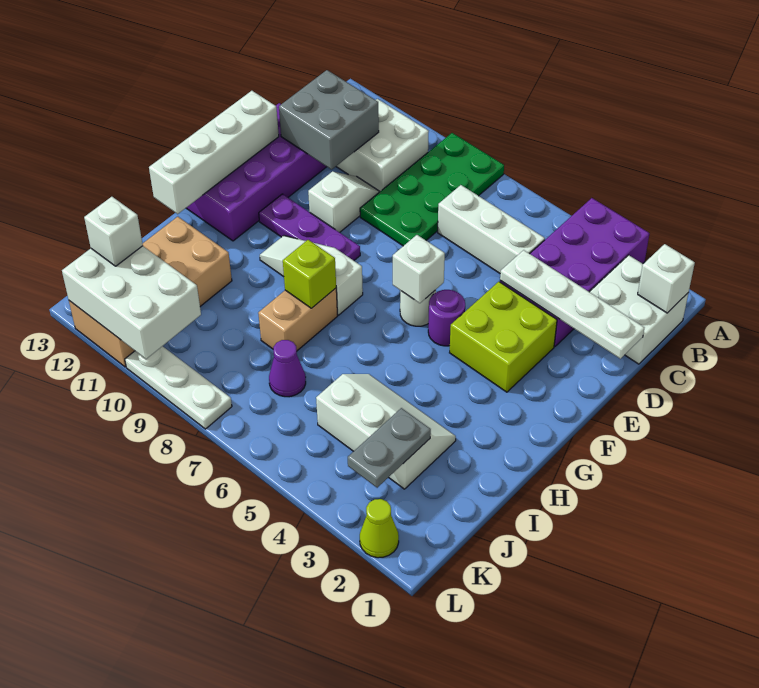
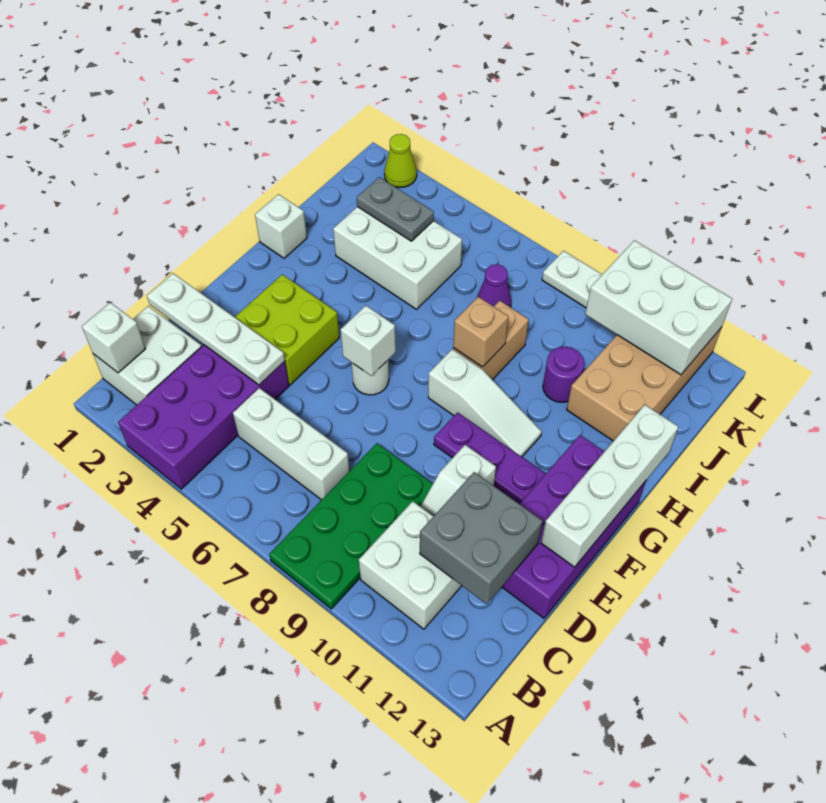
purple 1x1 round brick [428,290,465,346] -> purple 1x1 round brick moved to [543,347,584,402]
lime 1x1 brick [283,240,336,308] -> tan 1x1 brick [453,297,508,367]
white 2x3 slope [316,374,456,489] -> white 2x3 brick [333,207,462,309]
grey 1x2 plate [348,408,431,488] -> grey 1x2 plate turned to [357,177,434,241]
white 1x1 brick [84,197,143,266] -> white 1x1 brick moved to [255,194,307,258]

